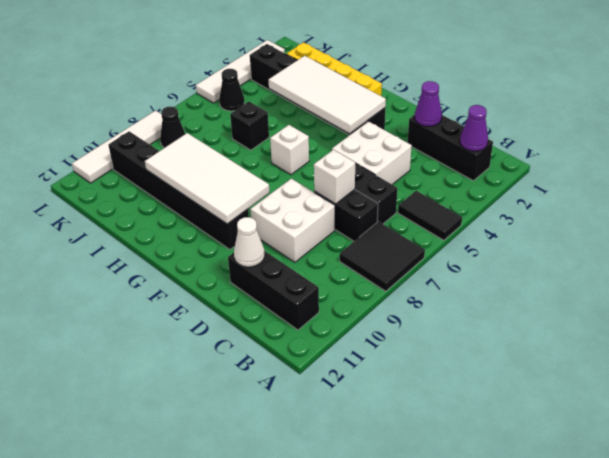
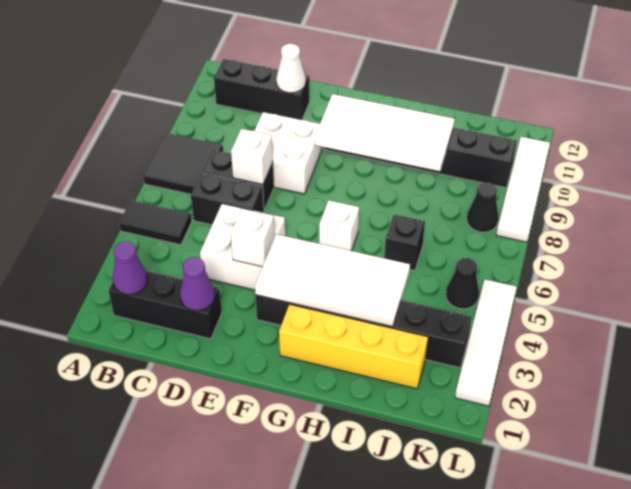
none -> white 1x1 brick [231,209,274,267]

